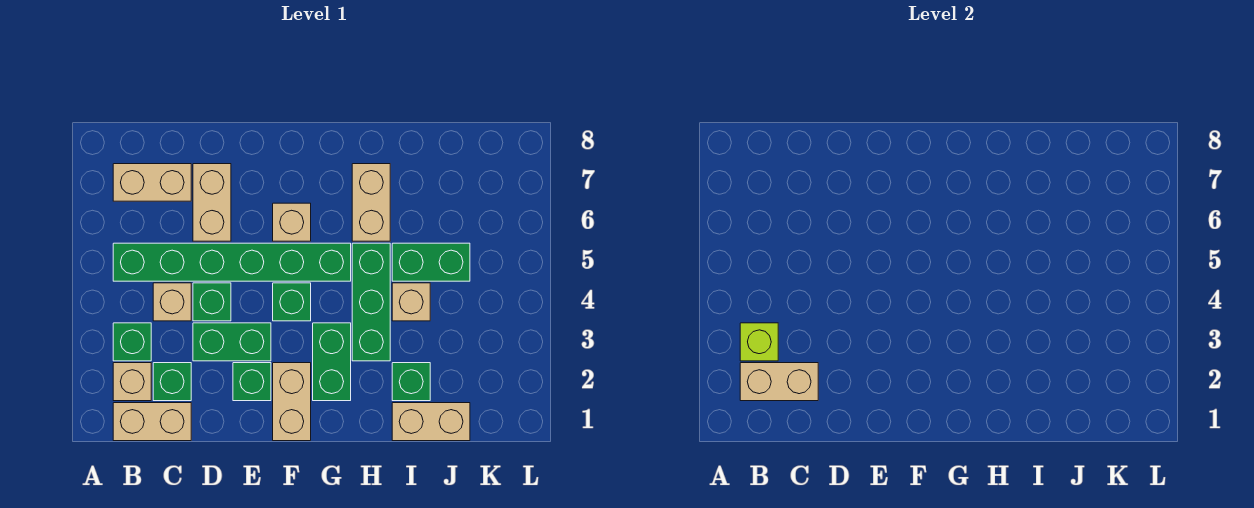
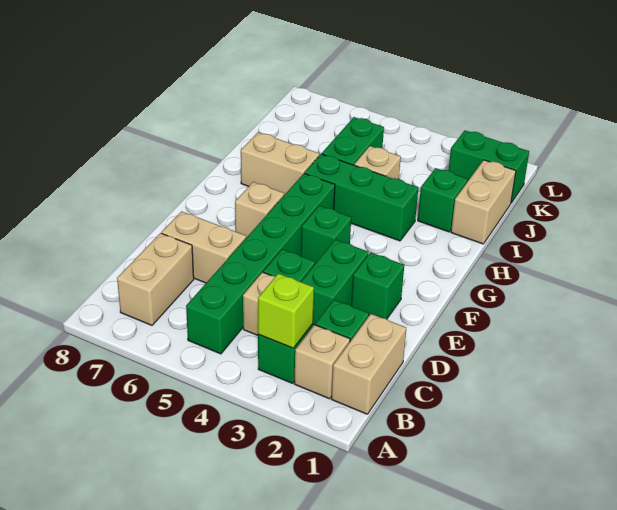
tan 1x2 brick [740,363,818,401] -> none
tan 1x2 brick [273,363,311,441] -> none
green 1x2 brick [313,323,351,401] -> green 1x2 brick moved to [448,131,529,203]

